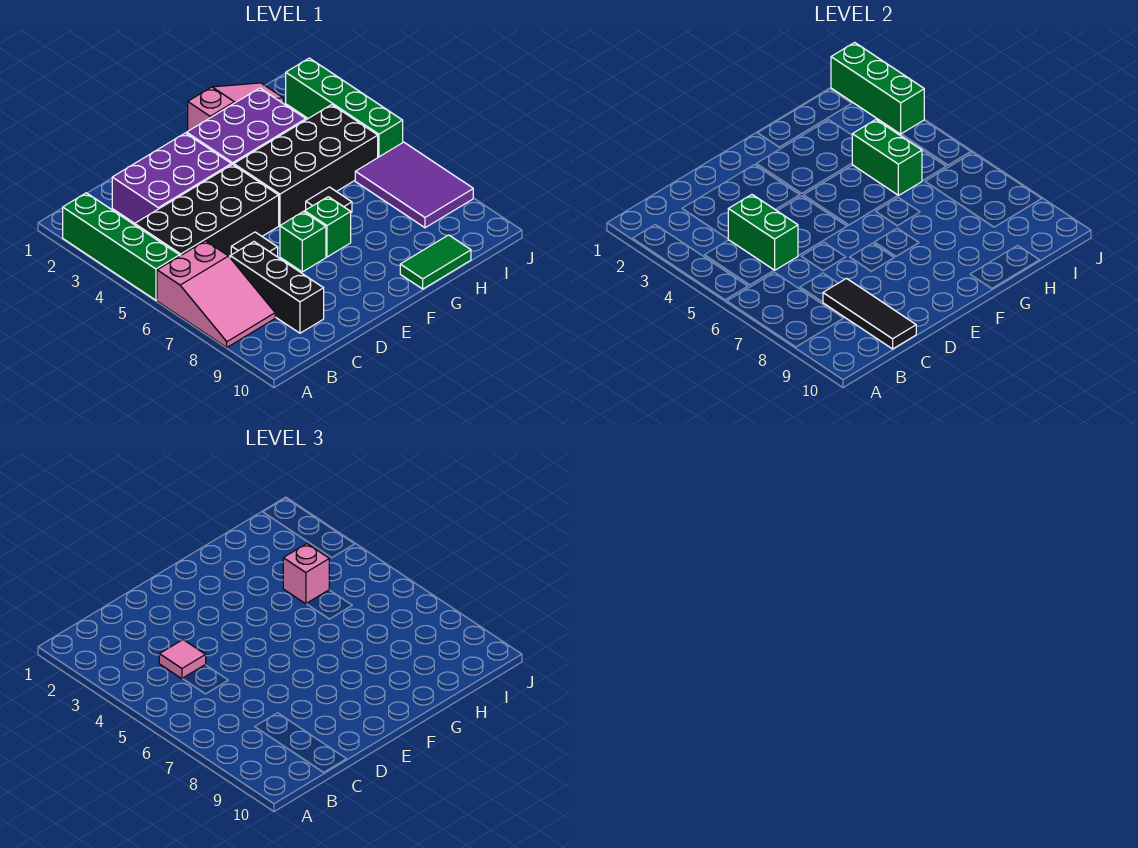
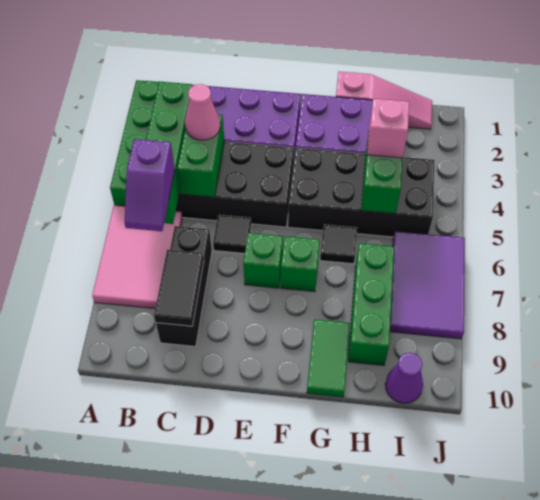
pink 2x3 slope [157,241,275,347] -> pink 2x3 tile [92,205,182,309]
none -> purple 1x2 slope [125,139,175,231]
pink 1x1 tile [159,640,206,679] -> pink 1x1 cone [185,84,220,140]
black 1x3 tile [823,278,916,349] -> black 1x2 tile [154,250,204,326]
green 1x2 tile [400,235,471,289] -> green 1x2 tile turned to [307,319,350,397]
none -> purple 1x1 cone [385,353,423,403]
green 1x3 brick [831,42,924,134] -> green 1x3 brick moved to [348,243,394,366]
green 1x4 brick [286,58,403,157] -> green 1x4 brick moved to [146,81,193,224]

